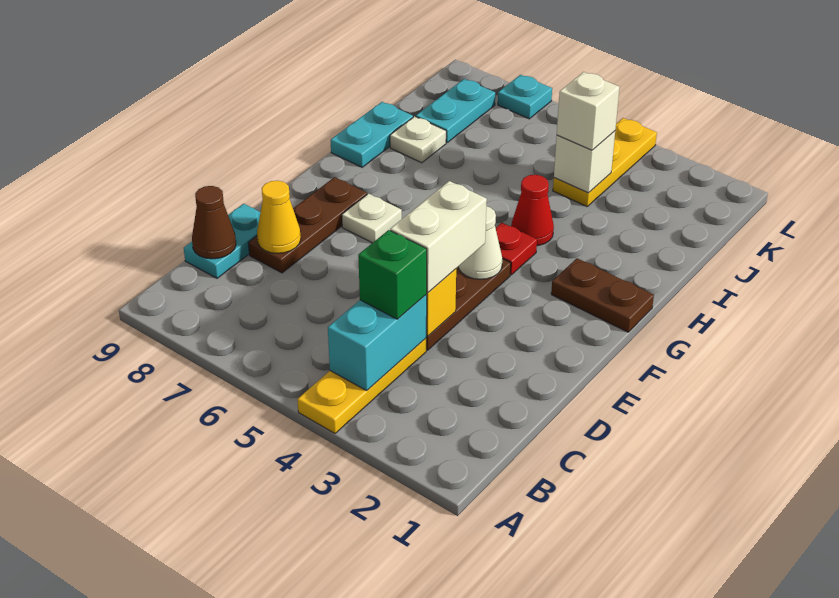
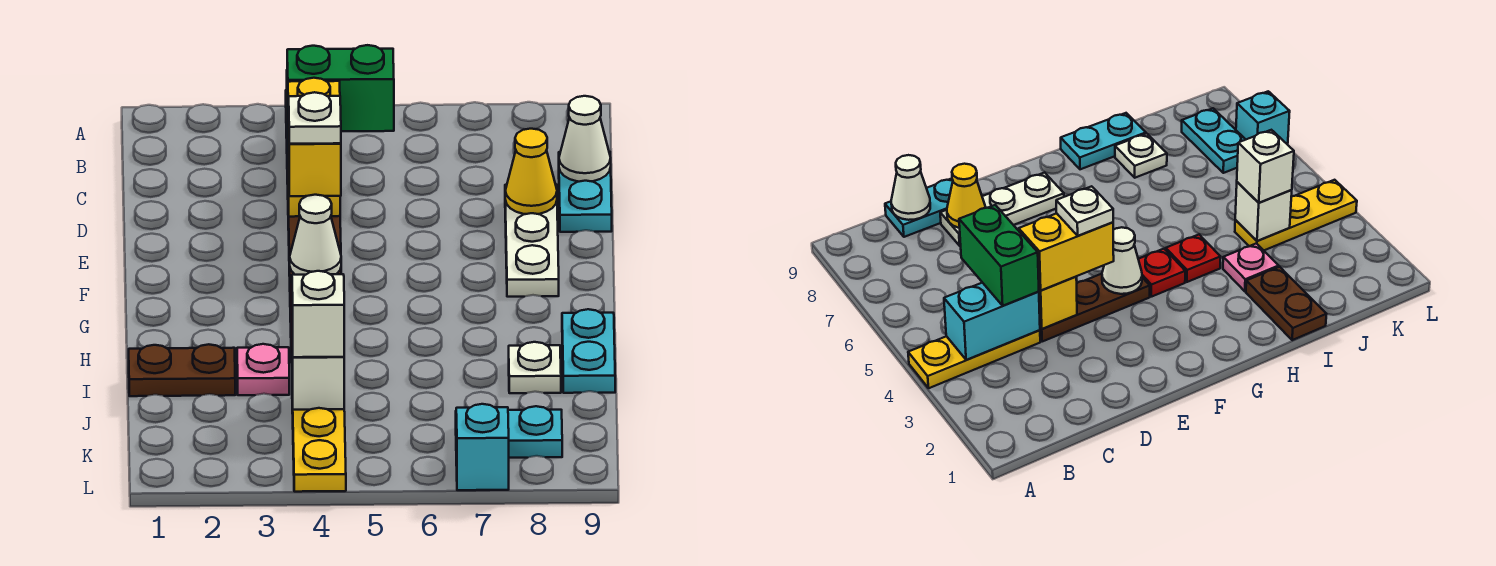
green 1x1 brick [358,230,427,319] -> green 1x2 brick [287,45,394,131]
brown 1x1 cone [192,186,236,259] -> white 1x1 cone [559,96,611,182]
white 1x2 brick [390,181,487,292] -> yellow 1x2 brick [288,78,341,196]
brown 1x3 plate [249,177,367,273] -> white 1x3 plate [505,185,559,297]
white 1x1 plate [342,194,402,243] -> white 1x1 plate moved to [289,92,341,144]
brown 1x2 plate [551,258,654,332] -> brown 1x2 plate moved to [129,344,235,396]
red 1x1 cone [511,175,554,246] -> red 1x1 plate [1166,235,1221,282]
none -> pink 1x1 plate [237,344,289,395]
cyan 1x2 plate [416,79,495,142] -> cyan 1x2 plate turned to [508,406,562,458]
cyan 1x1 plate [498,75,552,119] -> cyan 1x1 brick [456,404,509,490]

